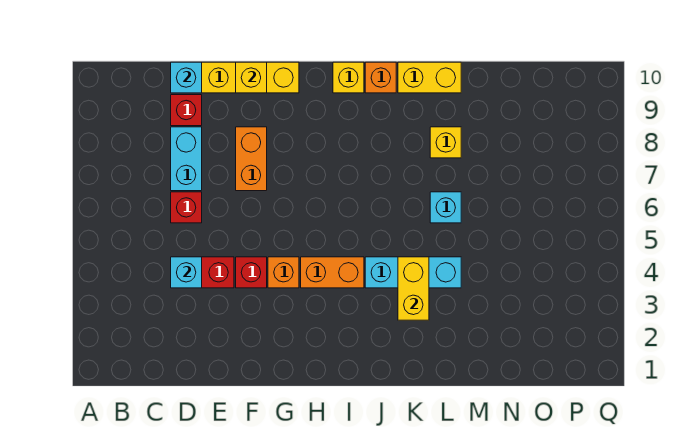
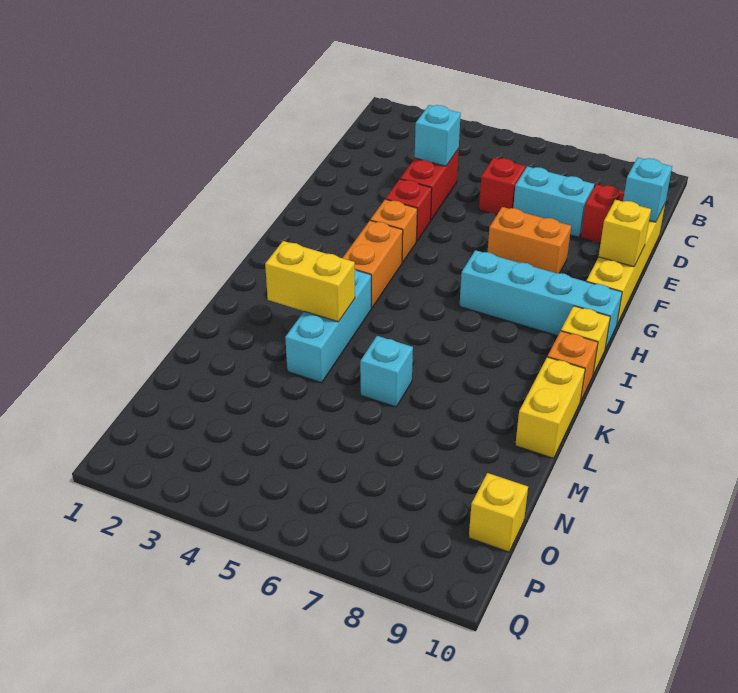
none -> cyan 1x4 brick [460,250,622,349]
yellow 1x1 brick [430,127,461,158] -> yellow 1x1 brick moved to [469,473,528,552]

